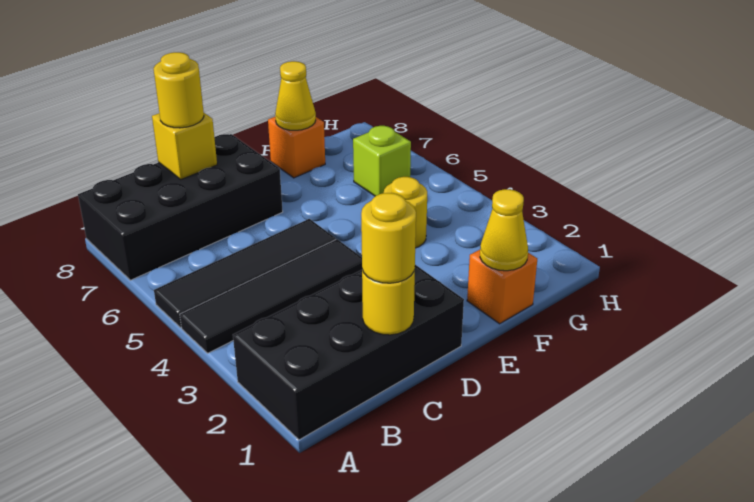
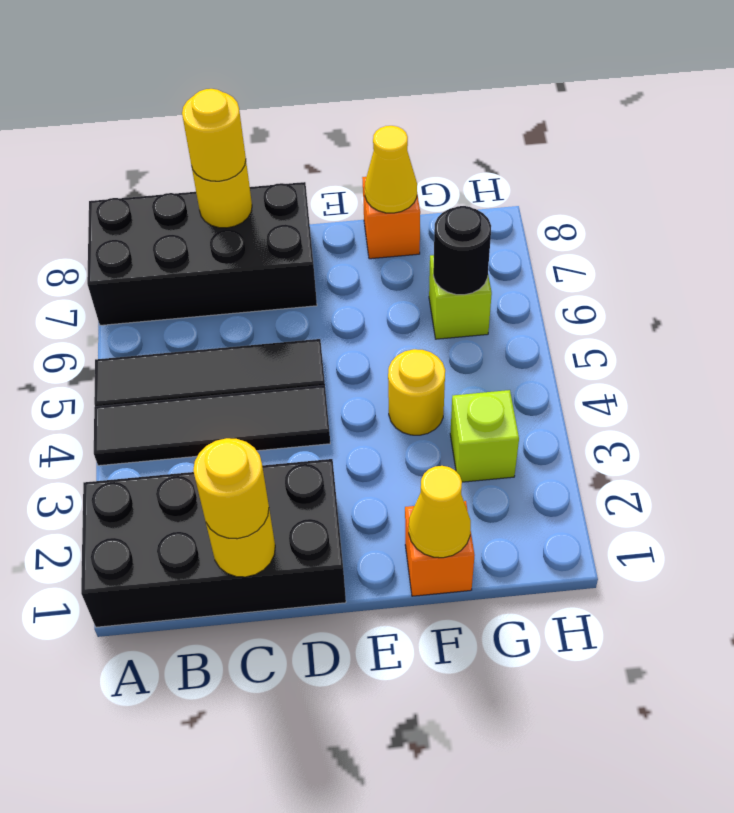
yellow 1x1 brick [152,113,217,179] -> yellow 1x1 round brick [192,162,252,228]
none -> lime 1x1 brick [450,390,519,482]
none -> black 1x1 round brick [433,206,491,295]

